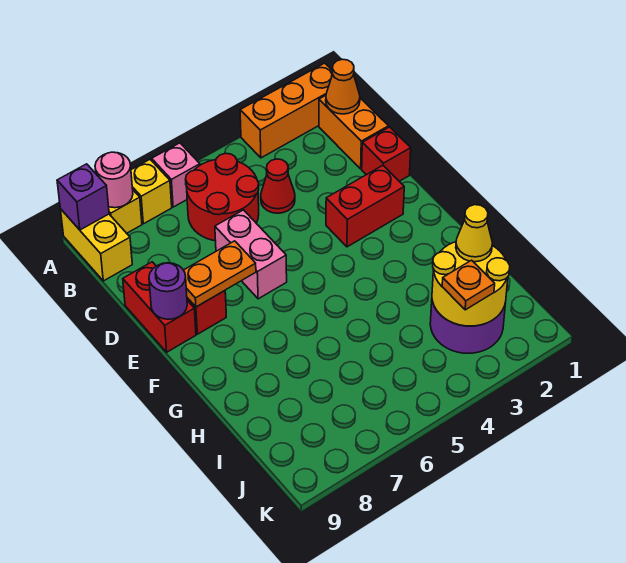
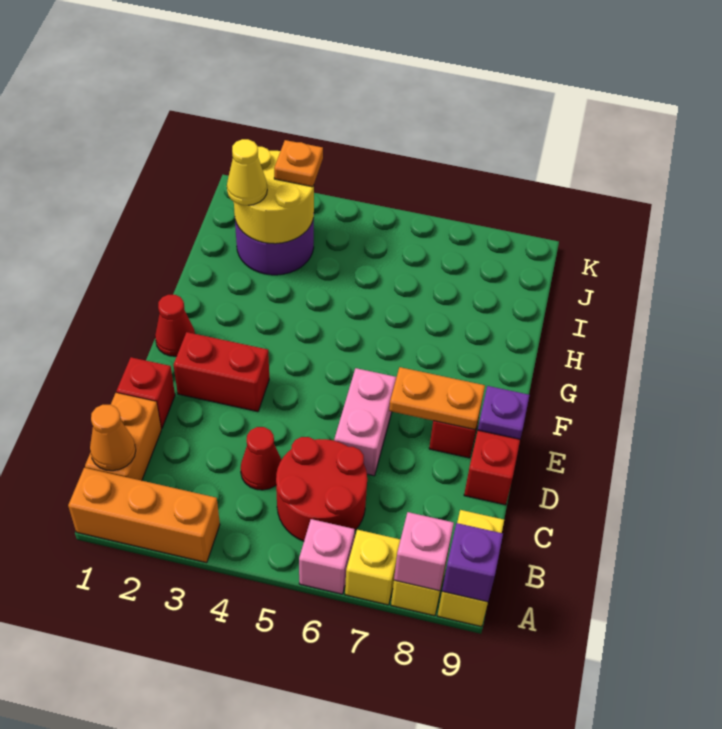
pink 1x1 round brick [95,152,133,208] -> pink 1x1 brick [394,512,454,591]
purple 1x1 round brick [149,263,187,319] -> purple 1x1 plate [478,386,529,439]
none -> red 1x1 cone [155,295,195,356]

